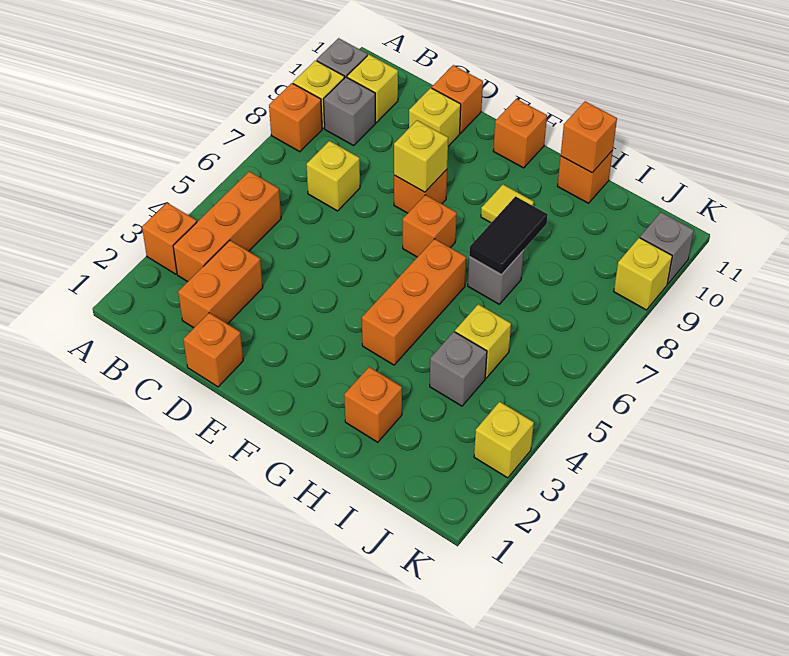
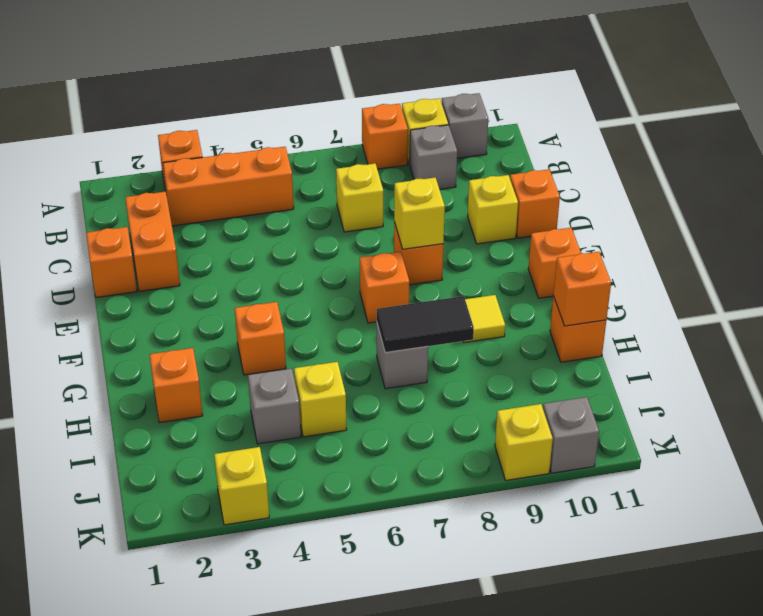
yellow 1x1 brick [347,55,398,122] -> none
orange 1x2 brick [178,240,263,328] -> orange 1x2 brick turned to [125,192,180,291]
orange 1x3 brick [362,239,466,365] -> orange 1x1 brick [235,302,286,375]

